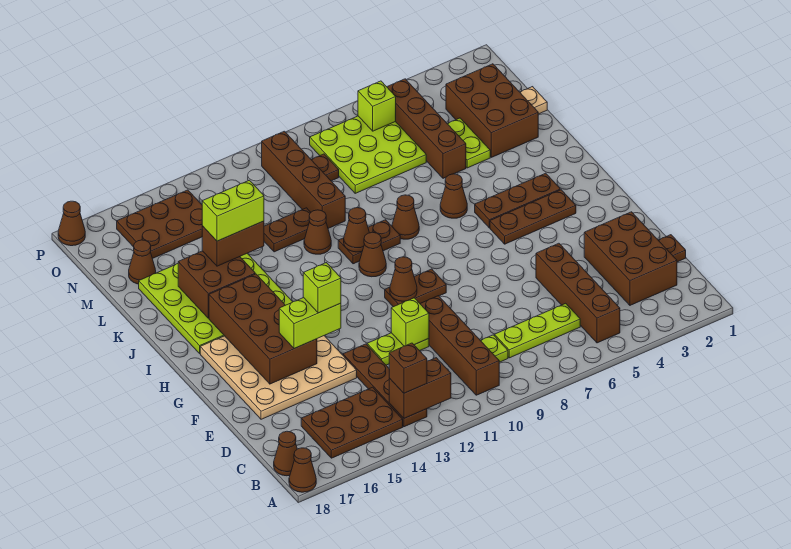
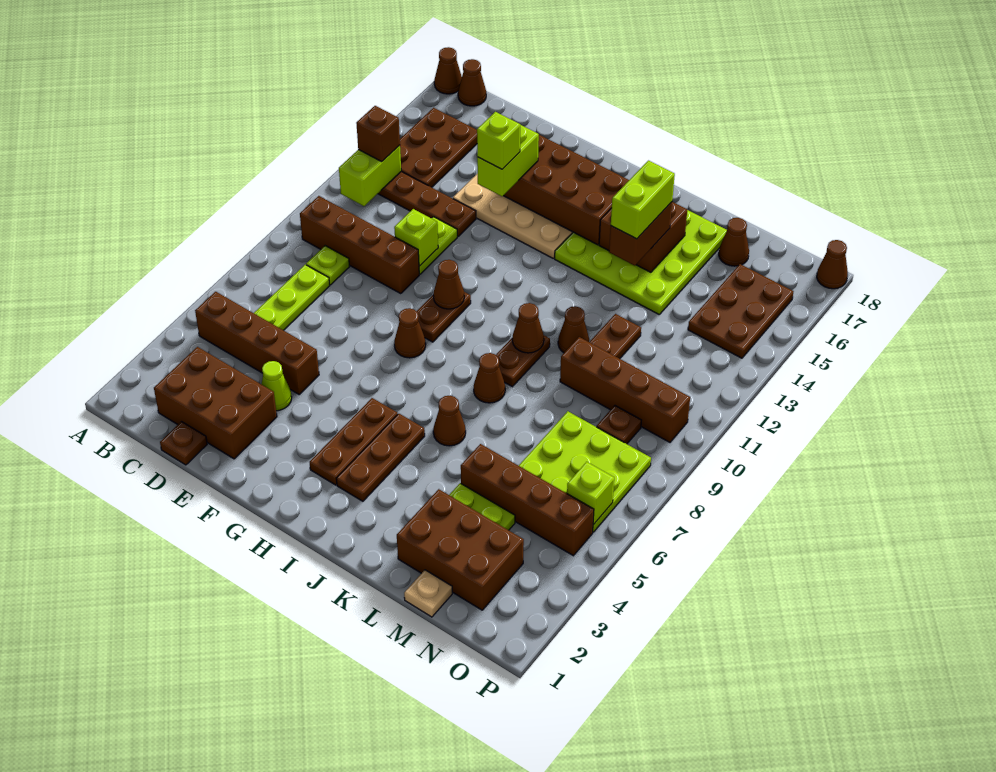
brown 1x2 brick [389,358,451,418] -> lime 1x2 brick [339,145,401,206]
none -> lime 1x1 cone [261,361,292,411]
brown 1x1 cone [359,232,386,277] -> brown 1x1 cone moved to [394,308,426,358]

